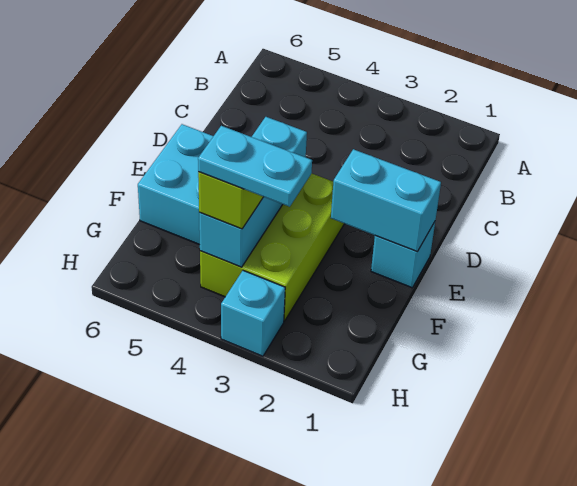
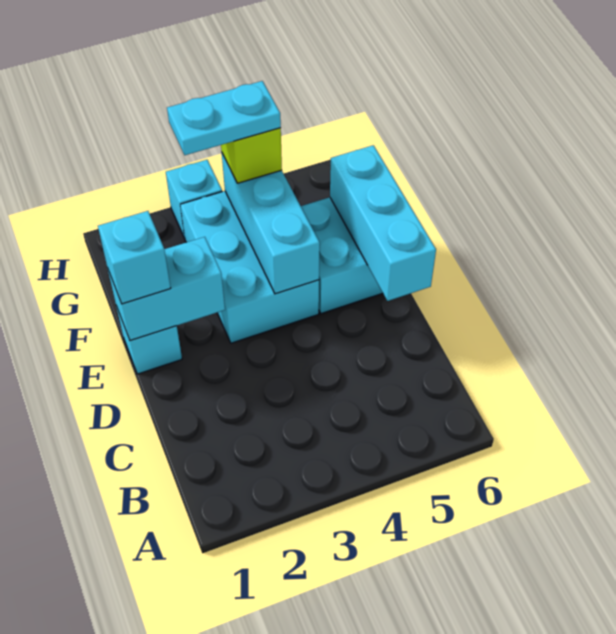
none -> cyan 1x3 brick [330,145,436,301]
none -> cyan 1x1 brick [98,211,171,304]
lime 2x3 brick [200,173,344,321] -> cyan 2x3 brick [180,191,319,343]

